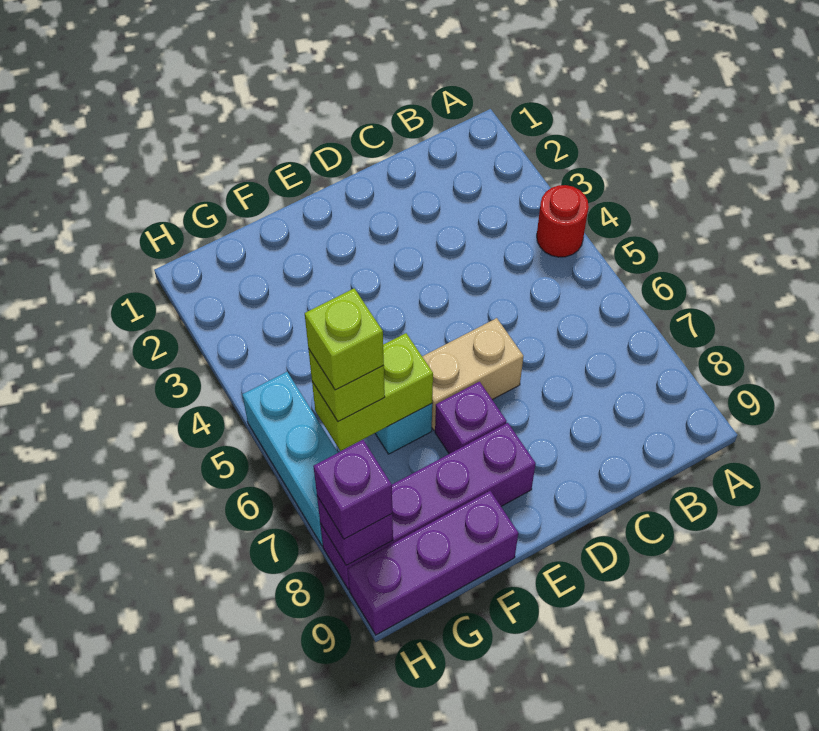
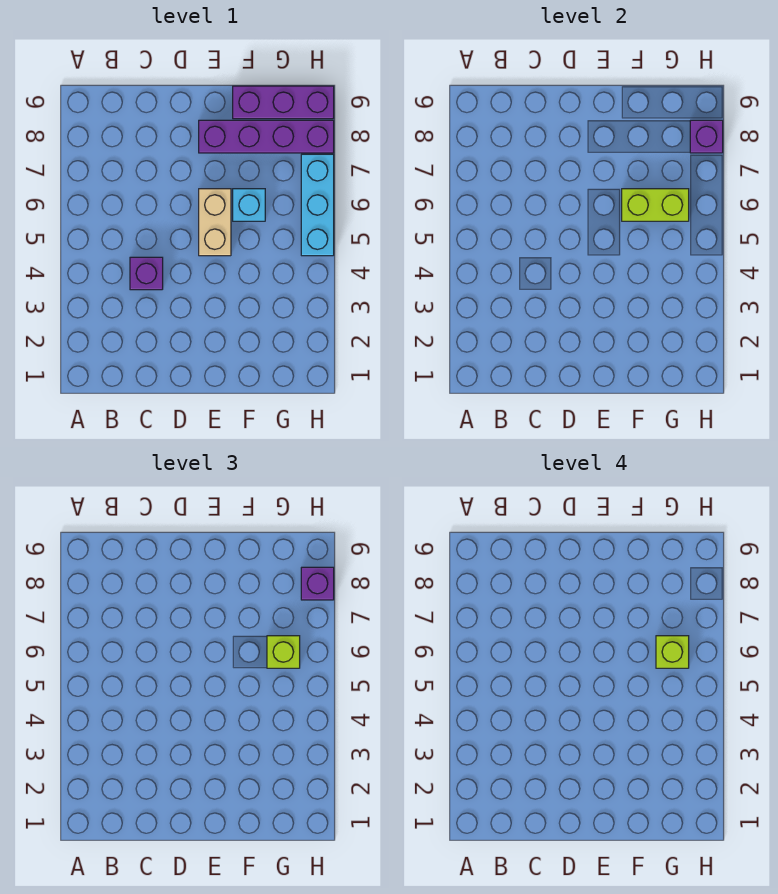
red 1x1 round brick [537,185,589,257] -> none
tan 1x2 brick [422,318,523,430] -> tan 1x2 brick turned to [199,189,231,256]
purple 1x1 brick [435,382,507,454] -> purple 1x1 brick moved to [130,257,163,290]

